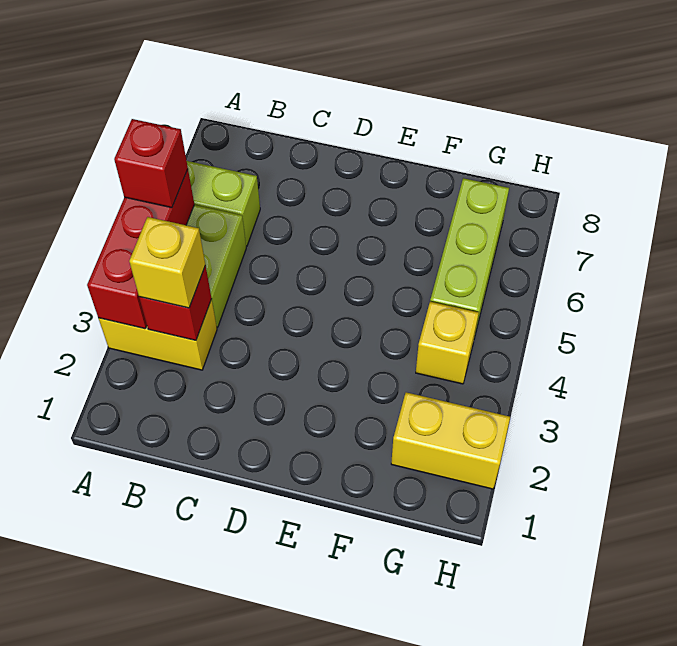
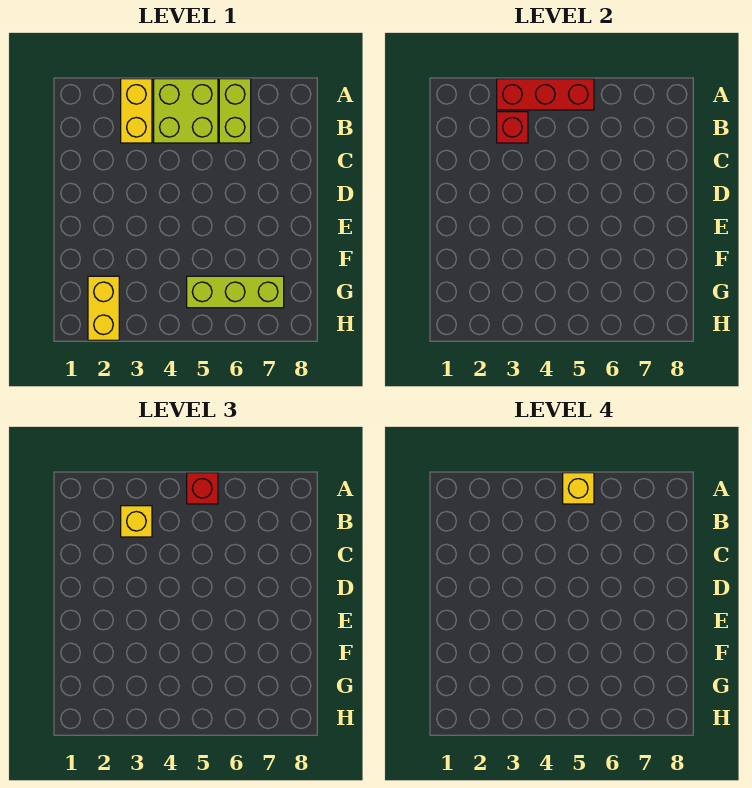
yellow 1x1 brick [416,302,479,384] -> yellow 1x1 brick moved to [563,473,594,504]

